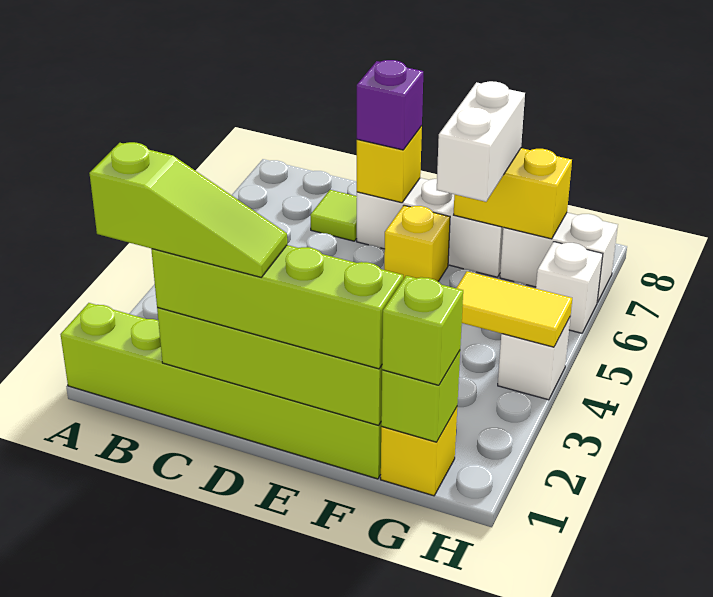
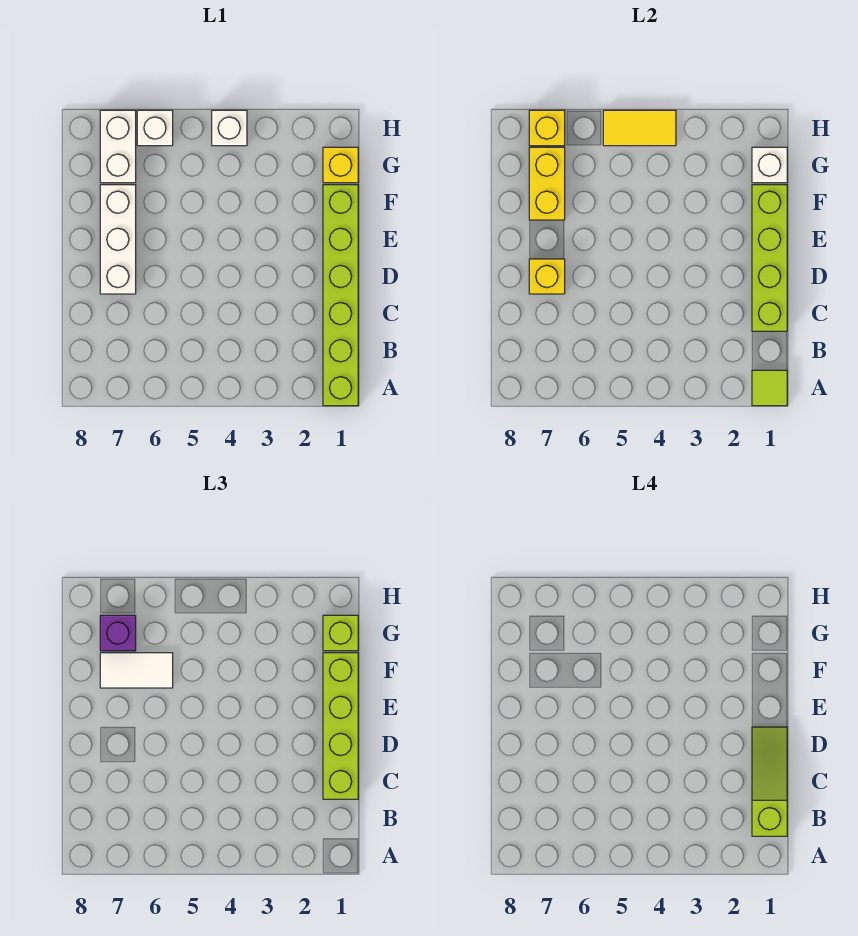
lime 1x1 tile [310,190,357,241] -> lime 1x1 tile moved to [752,370,787,406]
purple 1x1 brick [357,60,423,150] -> purple 1x1 brick moved to [100,615,136,651]
yellow 1x1 brick [384,205,450,281] -> yellow 1x1 brick moved to [529,110,565,146]
white 1x2 brick [437,81,525,202] -> white 1x2 tile [100,653,173,688]
lime 1x1 brick [381,351,460,442] -> white 1x1 brick [752,147,787,183]
yellow 1x2 tile [457,271,572,347] -> yellow 1x2 tile turned to [603,110,676,146]

